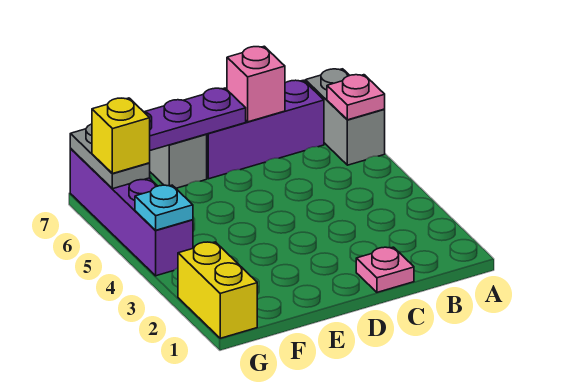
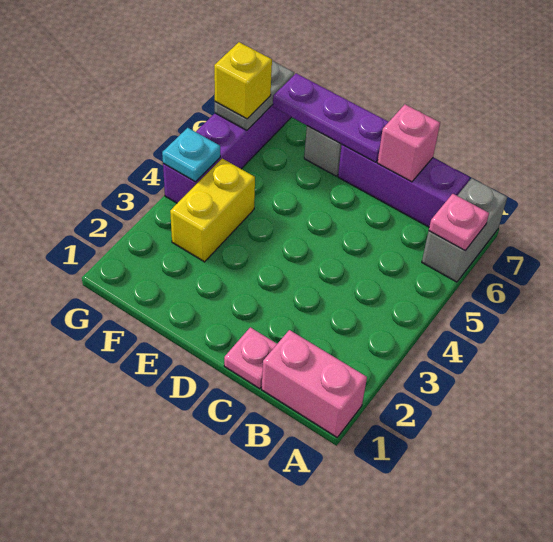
none -> pink 1x2 brick [262,330,367,437]
yellow 1x2 brick [178,242,257,338] -> yellow 1x2 brick moved to [170,159,255,262]

